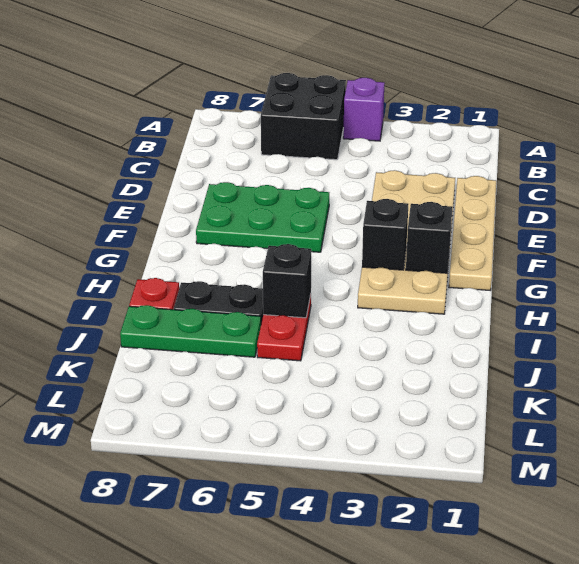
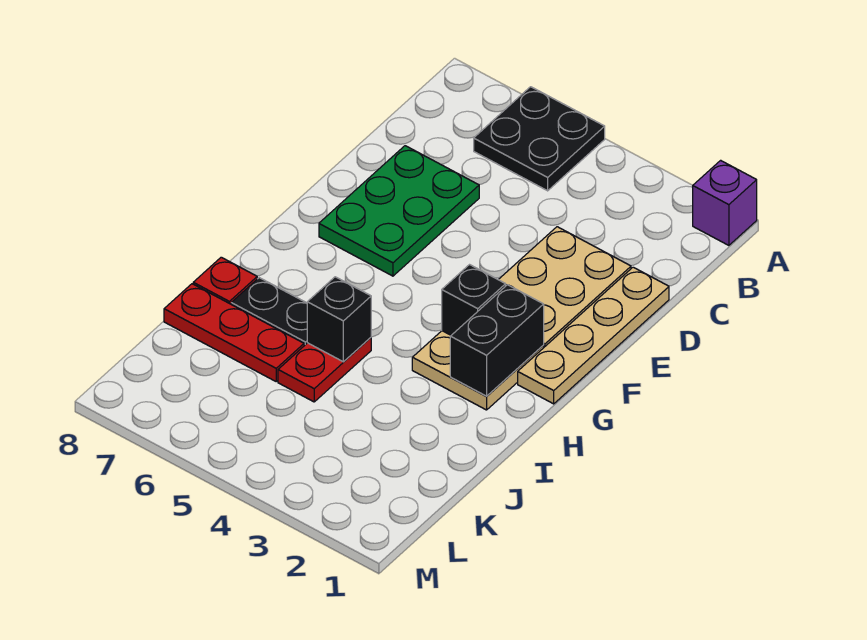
purple 1x1 brick [343,78,384,141] -> purple 1x1 brick moved to [693,160,757,245]
black 2x2 brick [261,73,346,160] -> black 2x2 plate [474,87,605,191]
green 2x3 plate [196,182,329,252] -> green 2x3 plate turned to [319,146,479,276]
black 1x1 brick [406,202,452,273] -> black 1x2 brick [450,285,544,396]
green 1x3 plate [120,305,261,357] -> red 1x3 plate [164,284,304,381]

